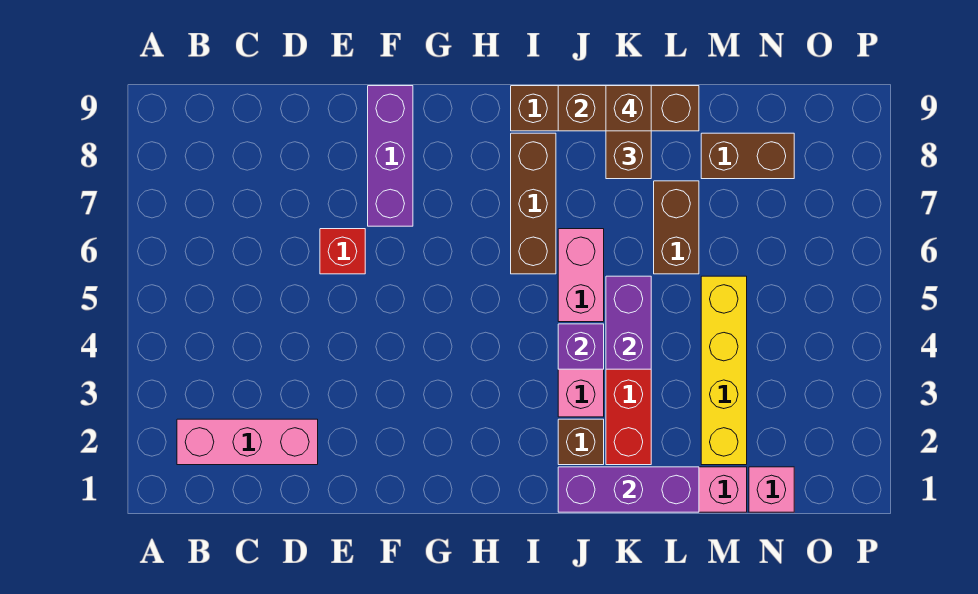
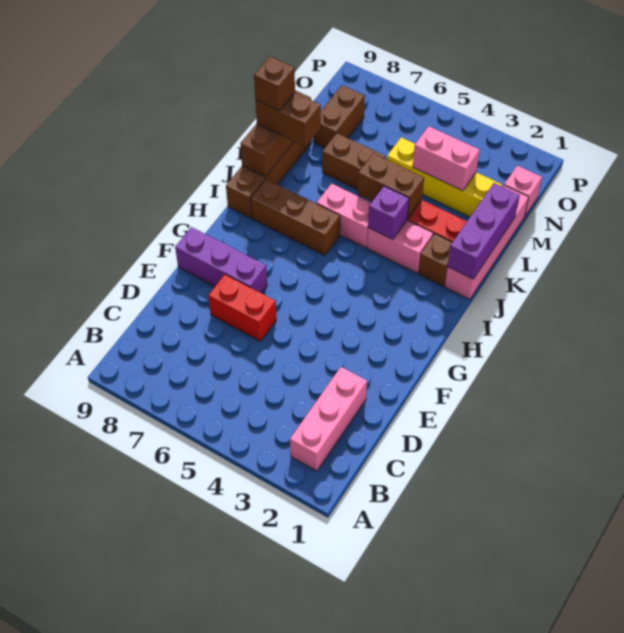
red 1x1 brick [320,229,365,274] -> red 1x2 brick [208,275,276,341]
purple 1x2 brick [606,276,651,369] -> brown 1x2 brick [358,153,424,219]
none -> pink 1x2 brick [413,126,480,191]

